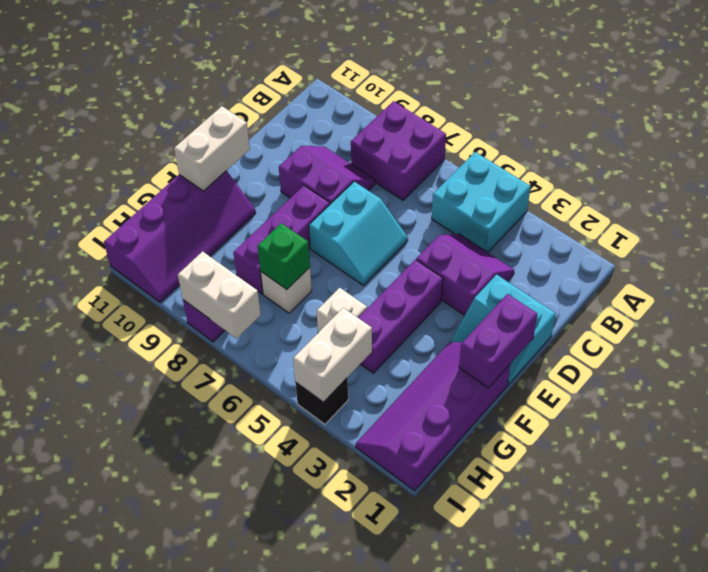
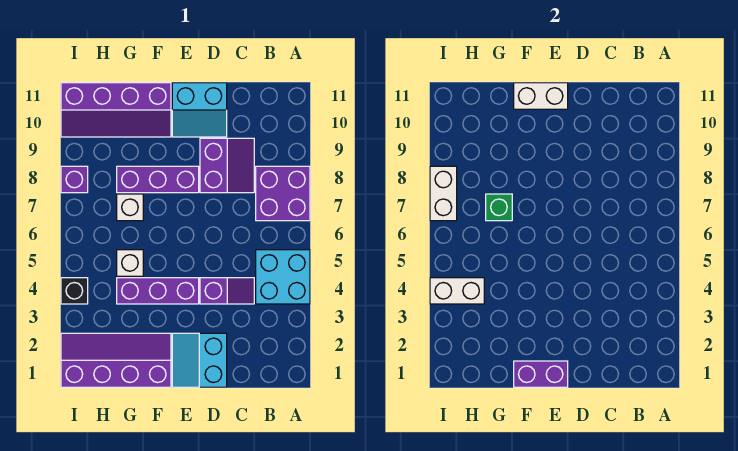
purple 2x2 slope [416,234,514,315] -> purple 1x2 slope [200,278,254,304]
cyan 2x2 slope [309,182,408,285] -> cyan 2x2 slope moved to [172,83,227,137]

